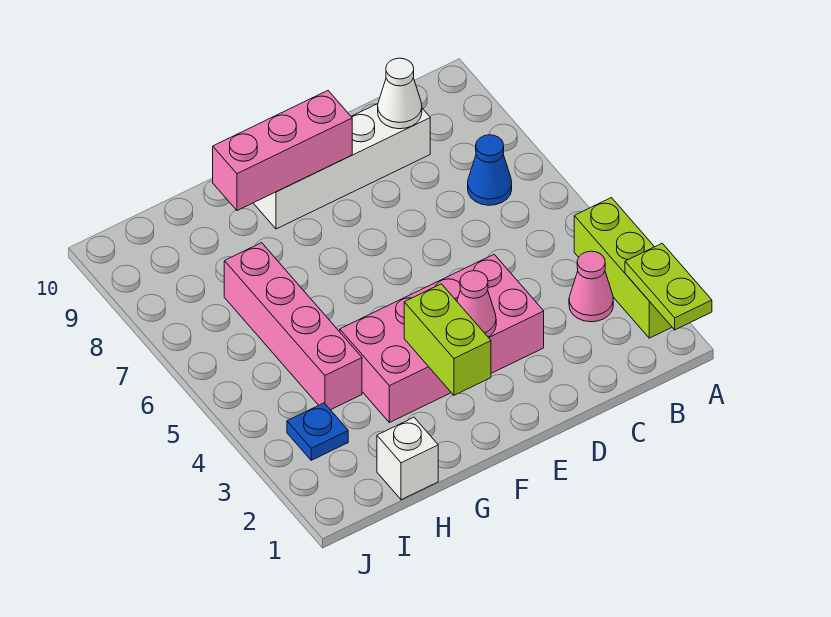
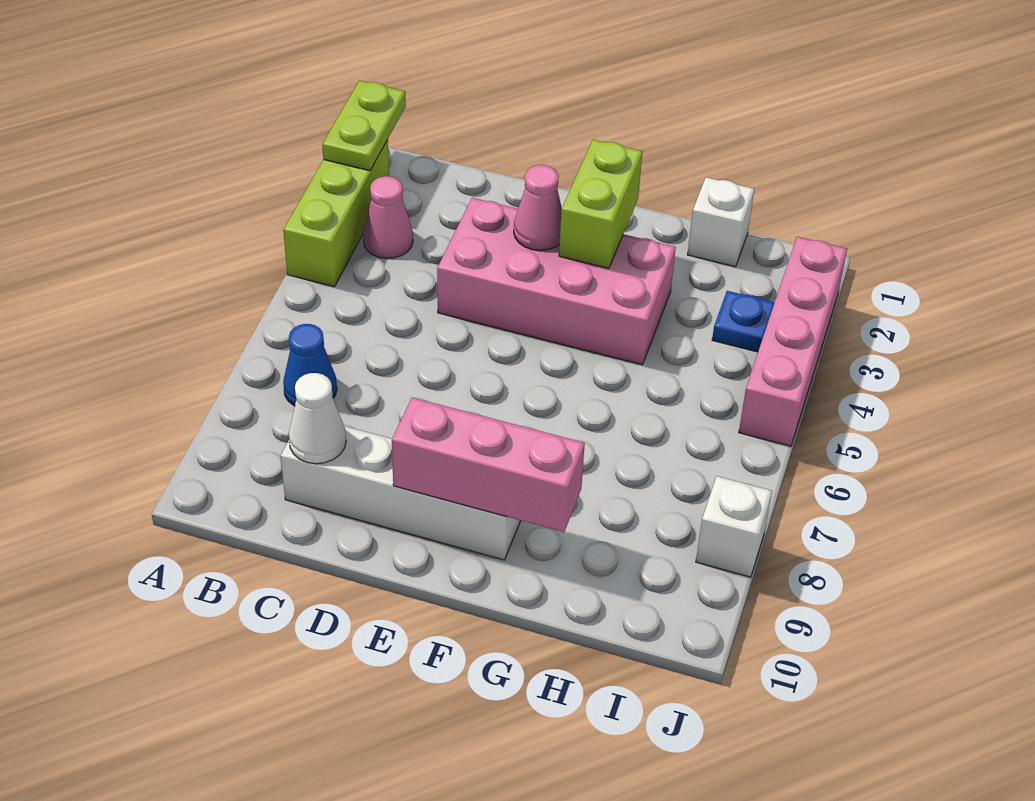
pink 1x4 brick [224,243,362,410] -> pink 1x4 brick moved to [739,237,847,446]
none -> white 1x1 brick [696,476,772,577]

